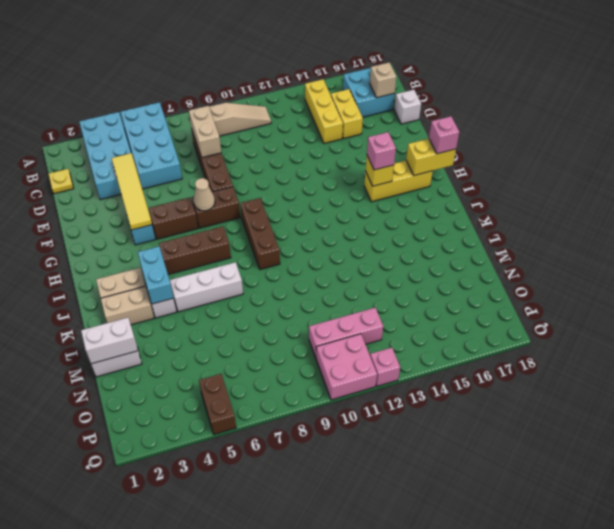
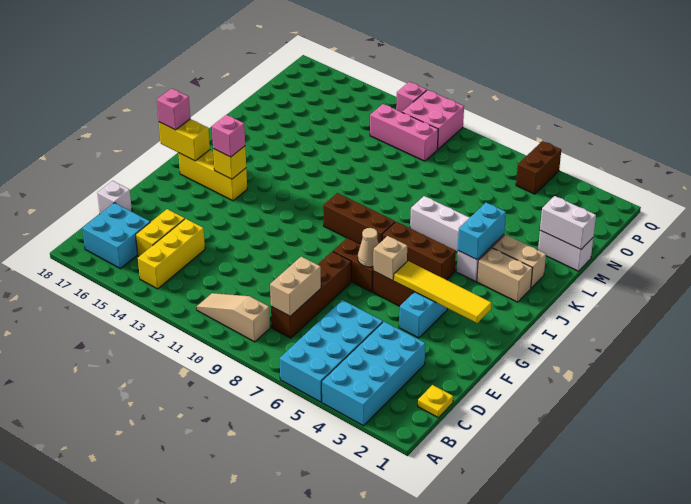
tan 1x1 brick [370,63,396,98] -> tan 1x1 brick moved to [373,236,407,281]
yellow 1x4 tile [111,153,152,230] -> yellow 1x4 tile turned to [394,261,491,323]
brown 1x3 brick [240,198,280,269] -> brown 1x3 brick turned to [323,193,395,245]

